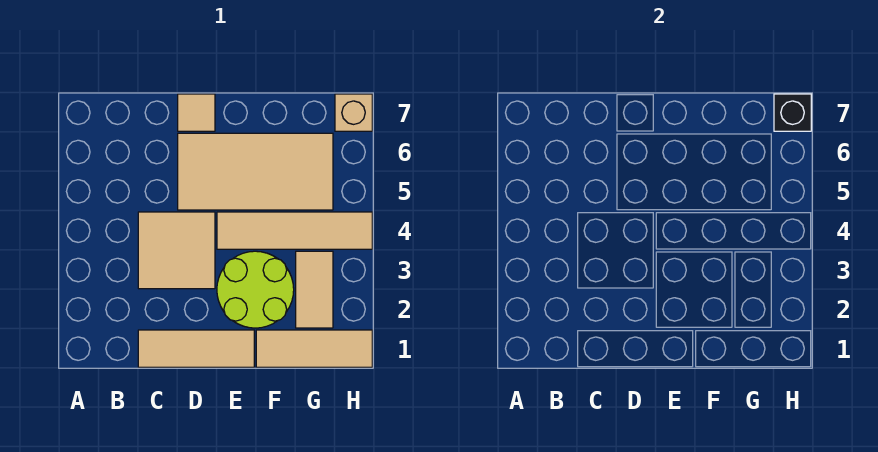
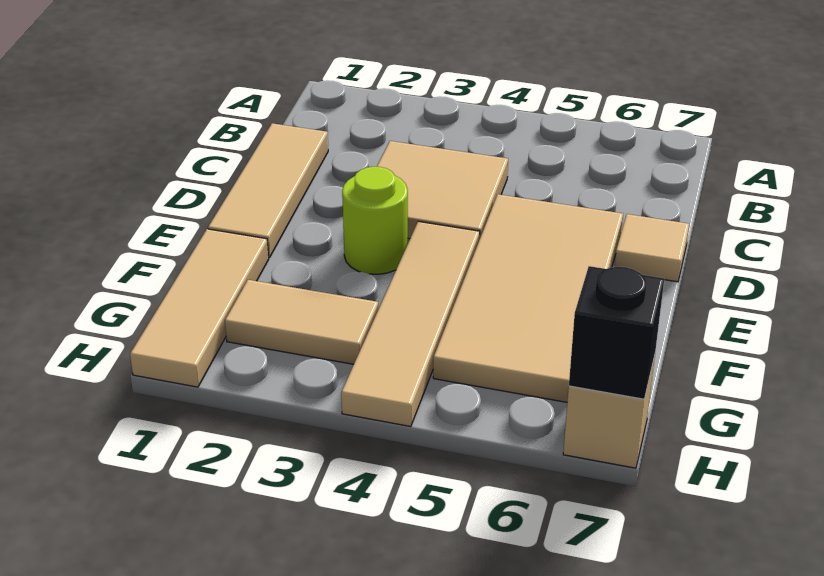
lime 2x2 round brick [217,251,294,328] -> lime 1x1 round brick [342,167,408,274]

